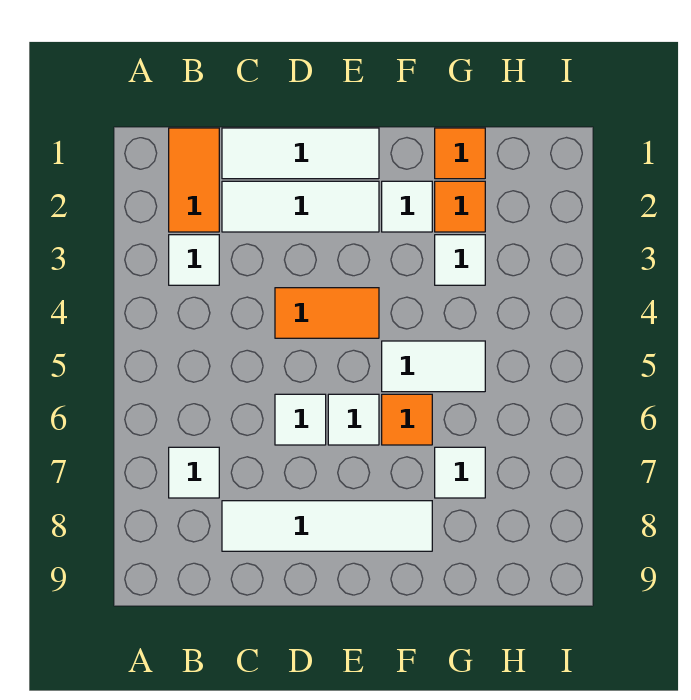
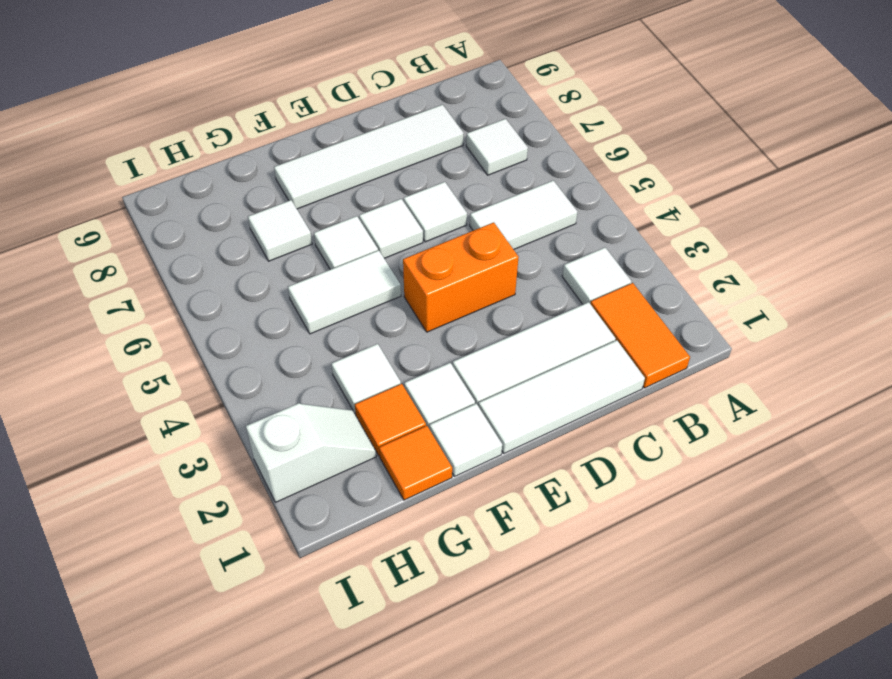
none -> white 1x2 tile [470,180,577,250]
orange 1x2 tile [275,288,379,338] -> orange 1x2 brick [403,222,519,332]
none -> white 1x1 tile [430,404,502,477]
orange 1x1 tile [382,394,432,445] -> white 1x1 tile [314,216,378,270]
none -> white 1x2 slope [246,403,376,502]

